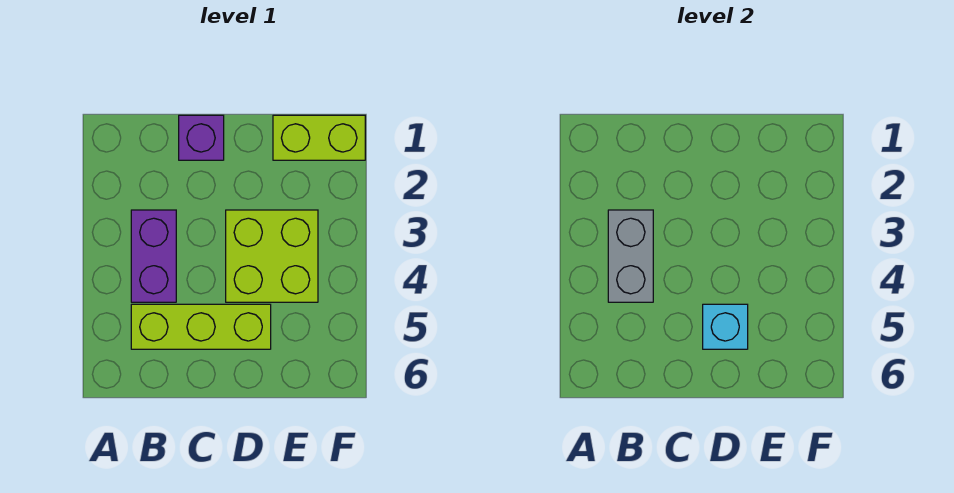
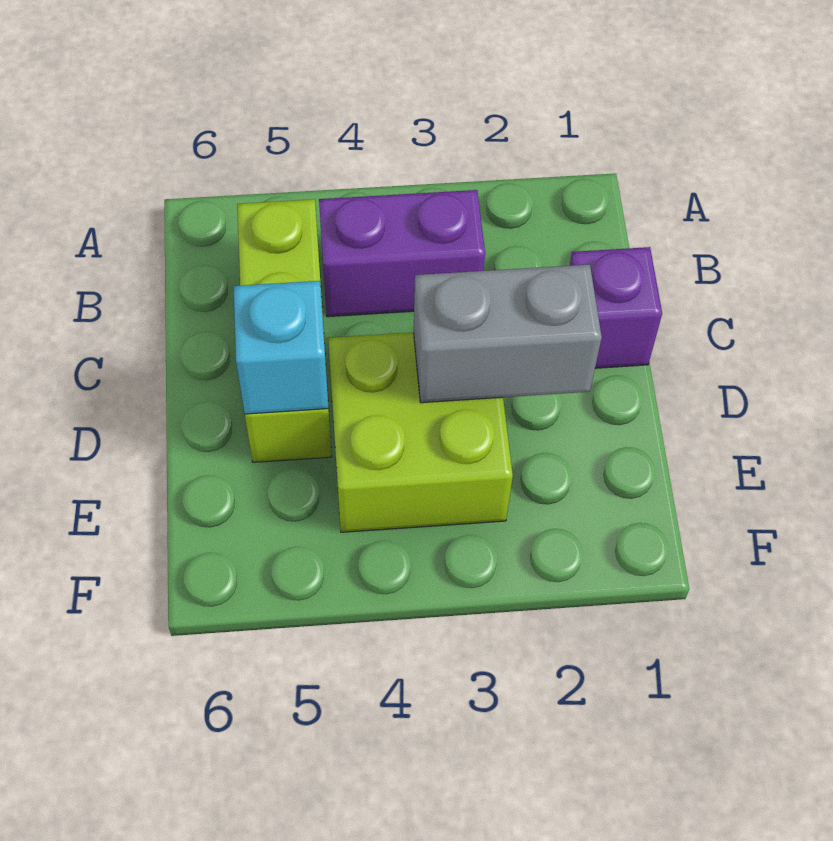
grey 1x2 brick [608,210,653,302] -> grey 1x2 brick moved to [414,264,602,403]
lime 1x2 brick [273,115,365,160] -> none

